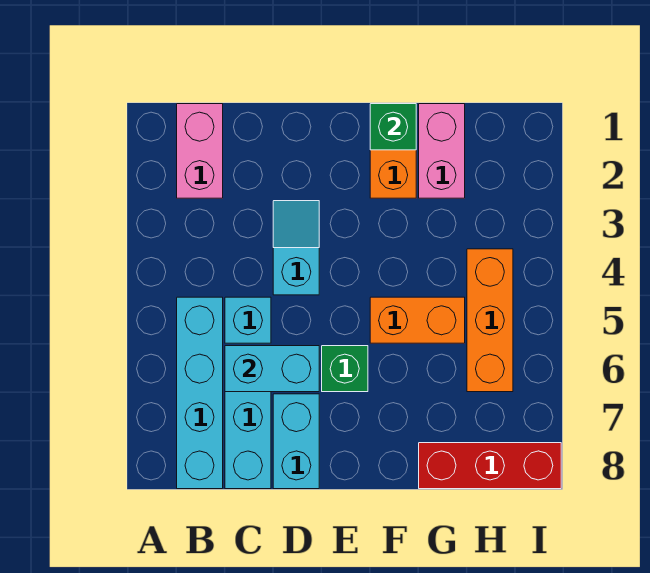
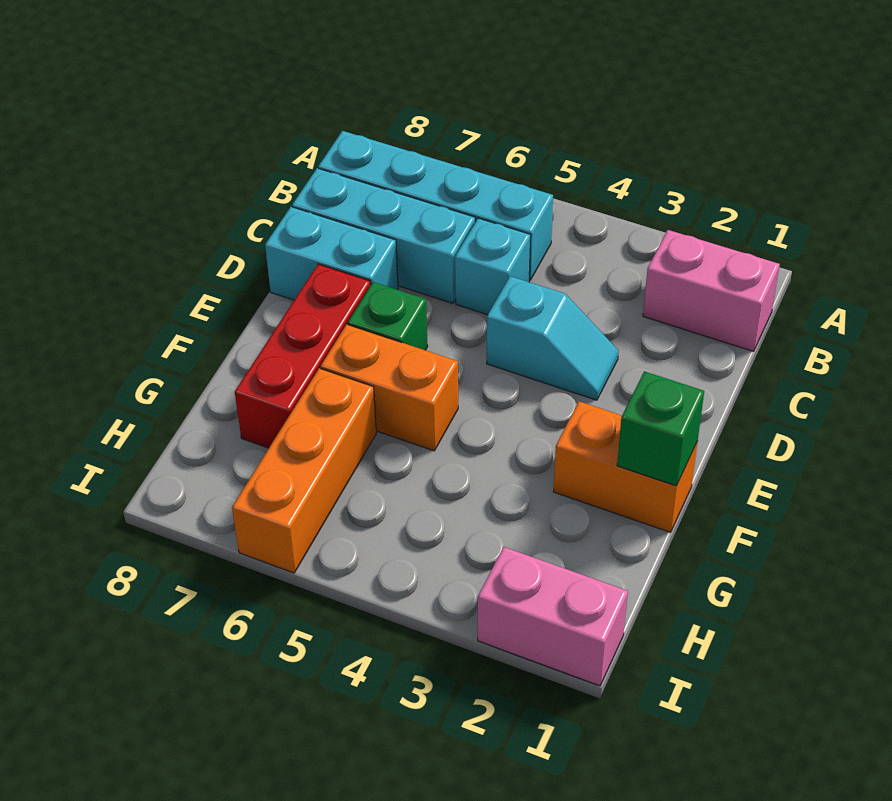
cyan 1x2 brick [225,346,319,392] -> none
orange 1x2 brick [370,297,465,343] -> orange 1x2 brick turned to [320,324,458,451]
pink 1x2 brick [419,104,465,198] -> pink 1x2 brick moved to [478,547,628,686]
red 1x3 brick [419,443,561,489] -> red 1x3 brick moved to [235,264,371,448]
orange 1x3 brick [467,249,513,392] -> orange 1x3 brick turned to [232,368,376,573]

